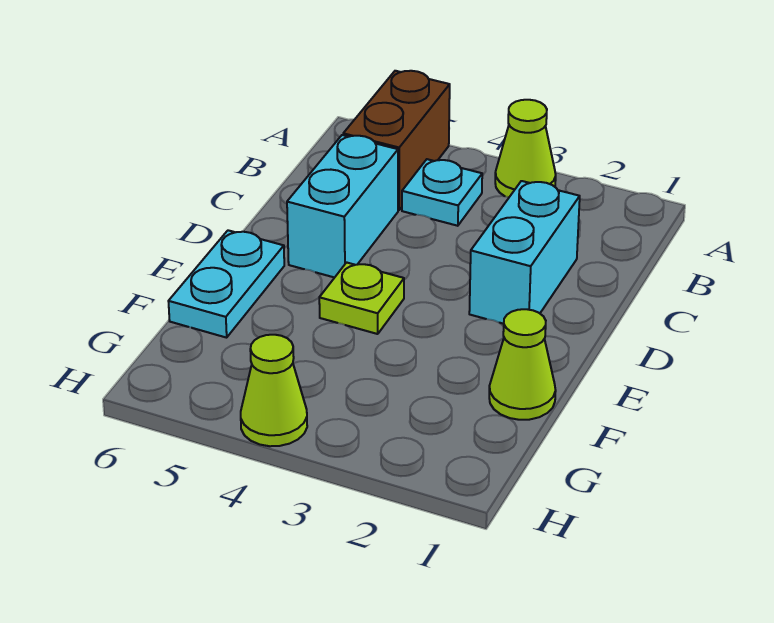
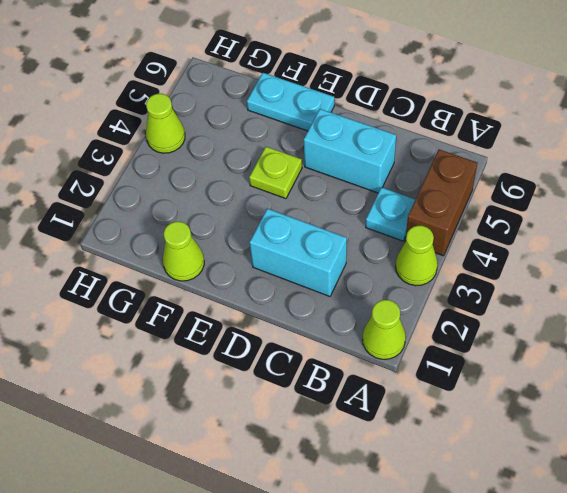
none -> lime 1x1 cone [363,300,406,359]
brown 1x2 brick [343,71,450,210] -> brown 1x2 brick turned to [405,150,477,256]

